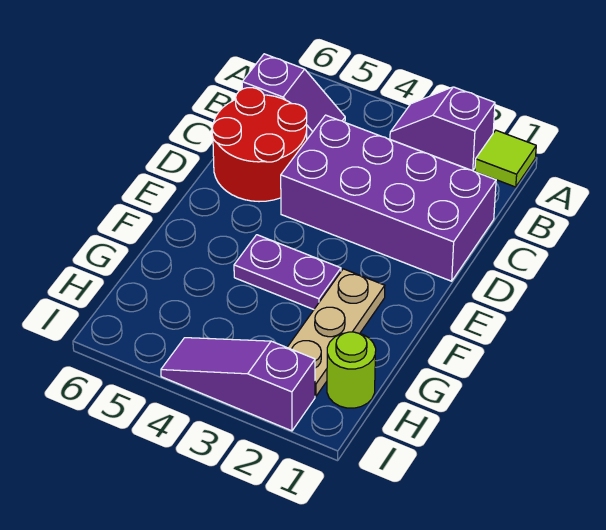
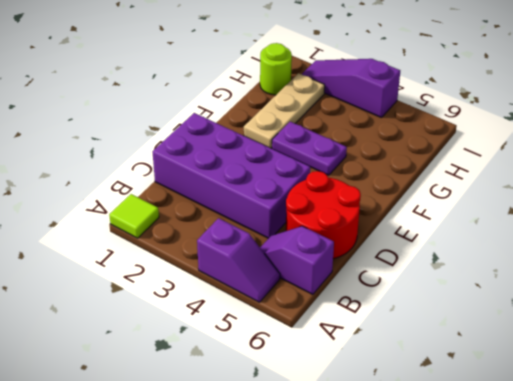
purple 1x2 slope [390,87,495,171] -> purple 1x2 slope moved to [197,218,280,302]
purple 1x3 slope [161,338,315,431] -> purple 1x3 slope turned to [302,59,400,118]

